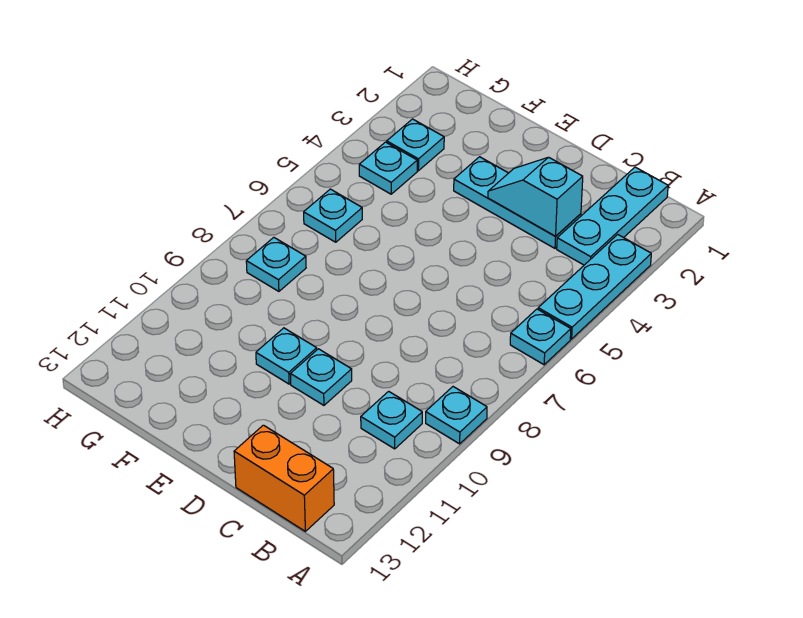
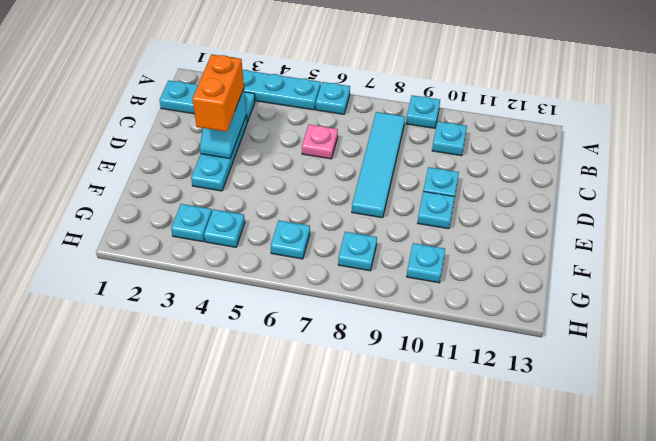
none -> cyan 1x4 tile [352,112,405,218]
orange 1x2 brick [234,425,334,531] -> orange 1x2 brick moved to [192,54,244,132]
none -> pink 1x1 plate [302,125,338,159]
none -> cyan 1x1 plate [407,243,445,283]

